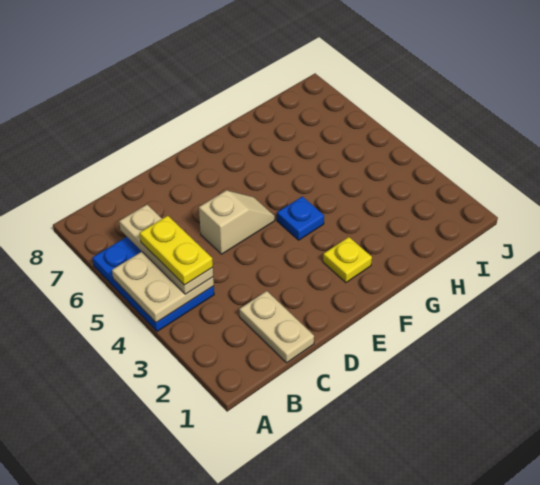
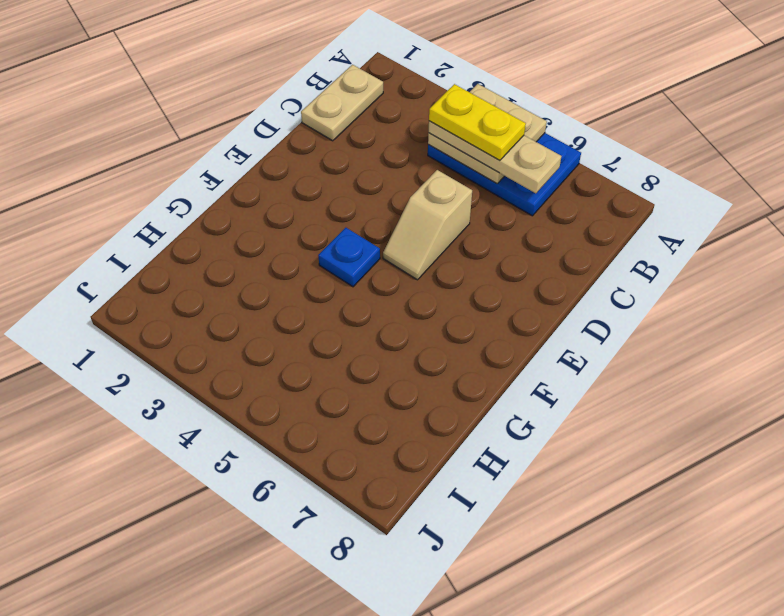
tan 1x2 plate [239,291,314,363] -> tan 1x2 plate turned to [301,65,383,141]
yellow 1x1 plate [323,237,372,283] -> none

